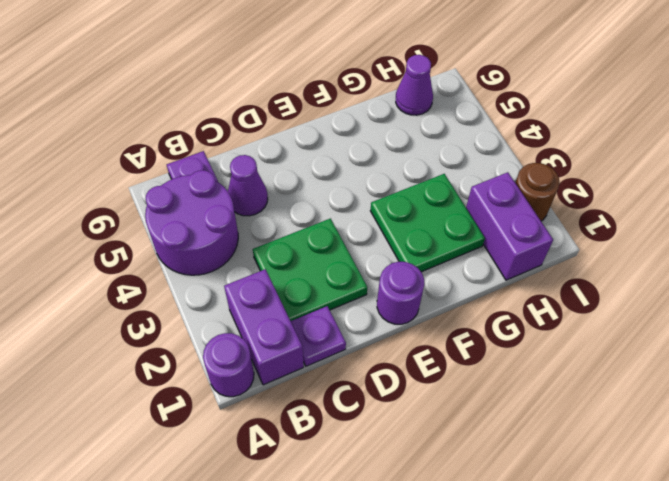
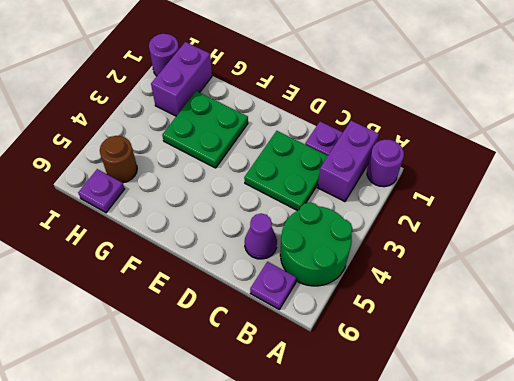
purple 2x2 round brick [145,170,238,275] -> green 2x2 round brick [280,202,353,286]
purple 1x1 round brick [377,262,424,324] -> purple 1x1 round brick moved to [149,34,179,76]
purple 1x1 cone [396,55,433,115] -> purple 1x1 plate [78,169,124,213]
brown 1x1 round brick [515,163,560,221] -> brown 1x1 round brick moved to [100,136,137,183]

